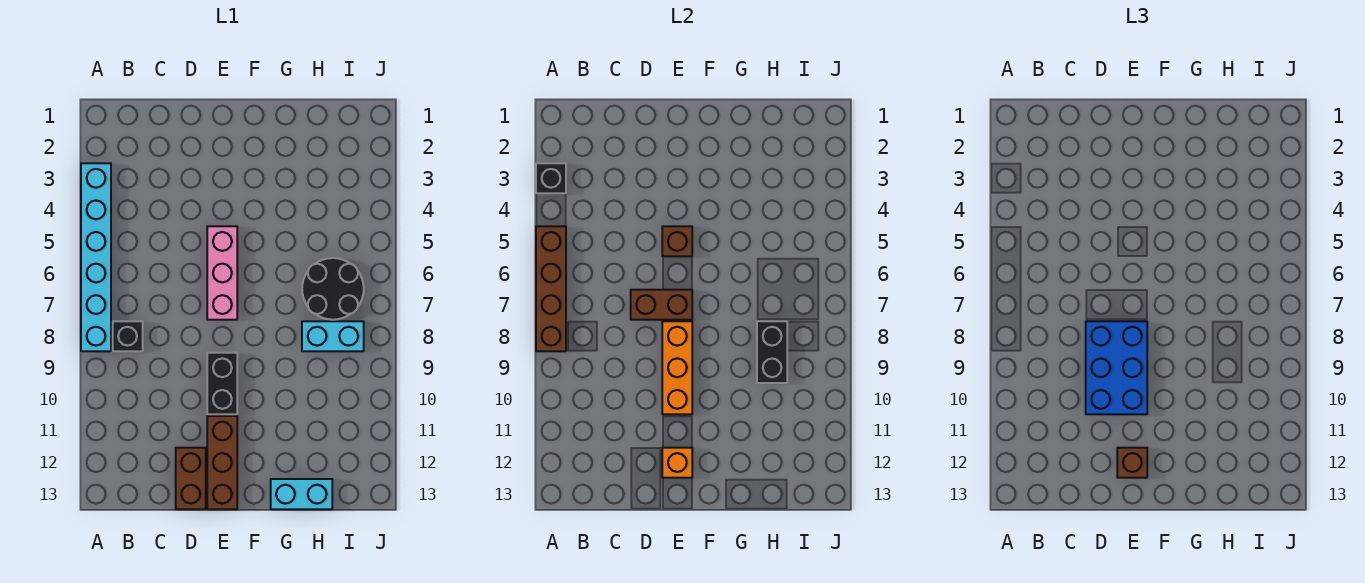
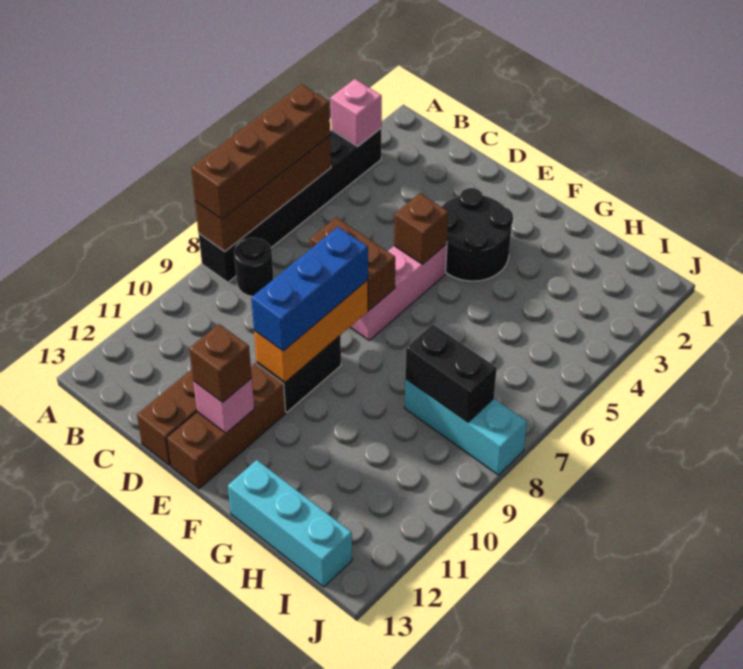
cyan 1x6 brick [81,163,111,351] -> black 1x6 brick [199,128,382,282]
black 1x1 brick [536,163,566,193] -> pink 1x1 brick [331,79,382,146]
none -> brown 1x4 brick [191,84,330,219]
black 1x1 brick [113,321,143,351] -> black 1x1 round brick [234,238,274,296]
blue 2x3 brick [1086,321,1147,414] -> blue 1x3 brick [251,227,368,351]
orange 1x1 brick [662,448,692,478] -> pink 1x1 brick [193,378,254,433]
cyan 1x2 brick [271,479,332,509] -> cyan 1x3 brick [228,460,352,587]
black 2x2 round brick [302,258,364,320] -> black 2x2 round brick moved to [442,188,513,281]
cyan 1x2 brick [302,321,364,351] -> cyan 1x3 brick [405,379,527,475]
black 1x2 brick [757,321,787,383] -> black 1x2 brick turned to [405,324,497,422]

